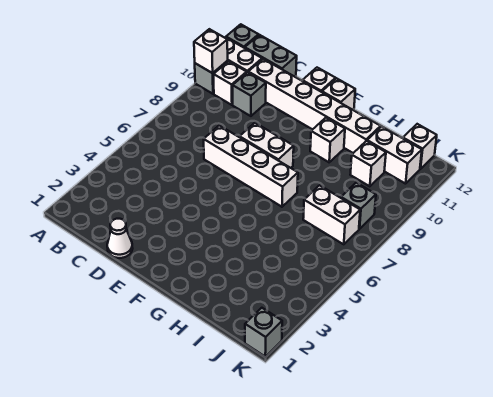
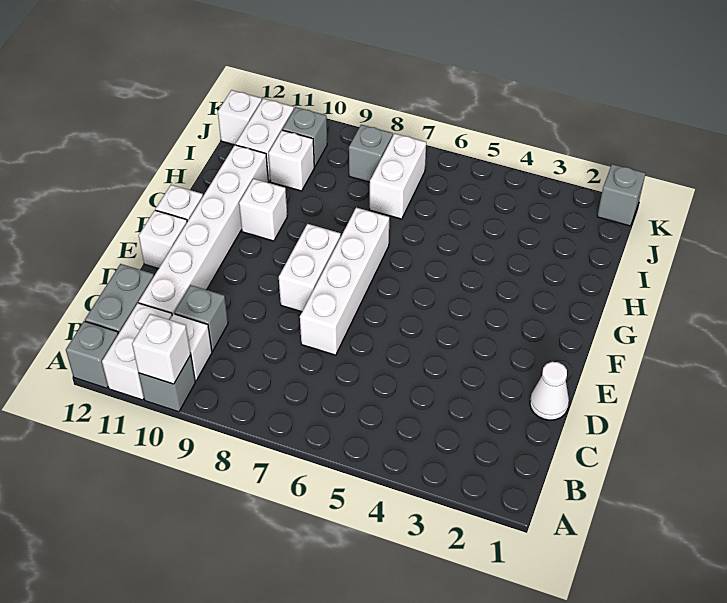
none -> grey 1x1 brick [282,107,327,167]

